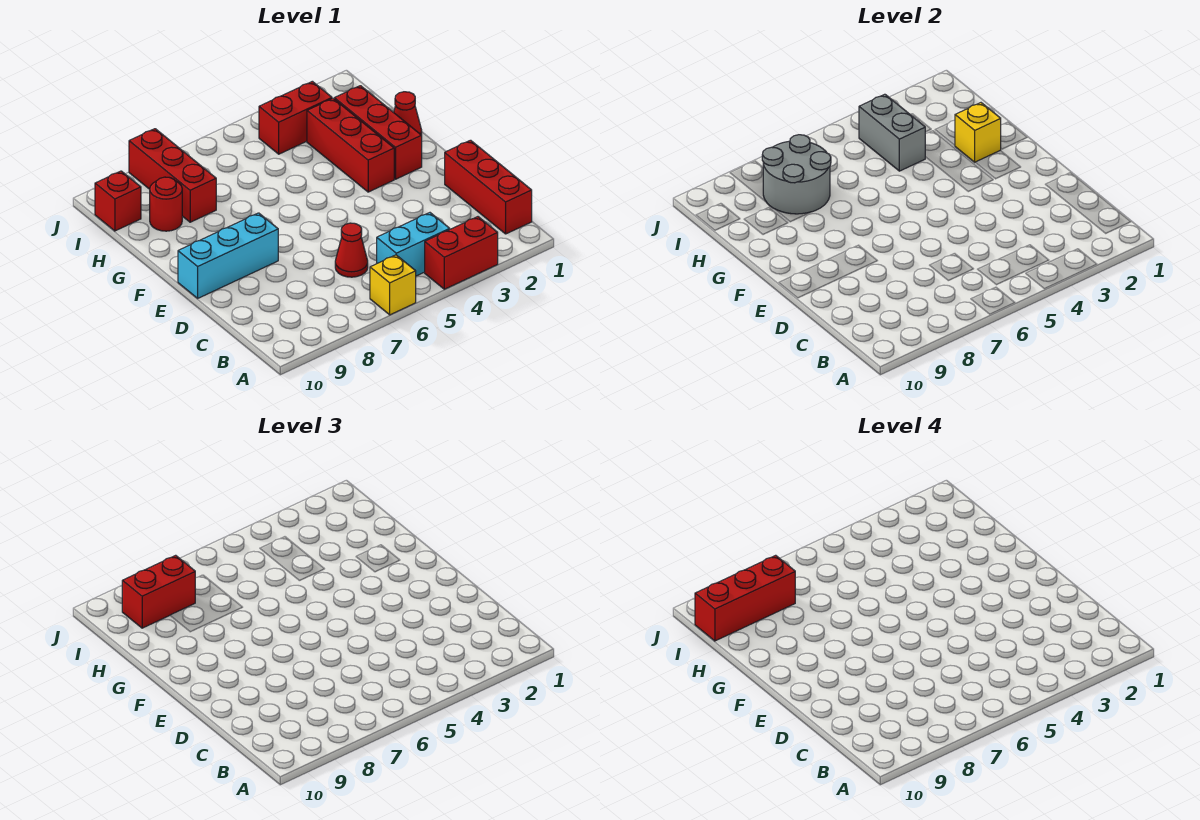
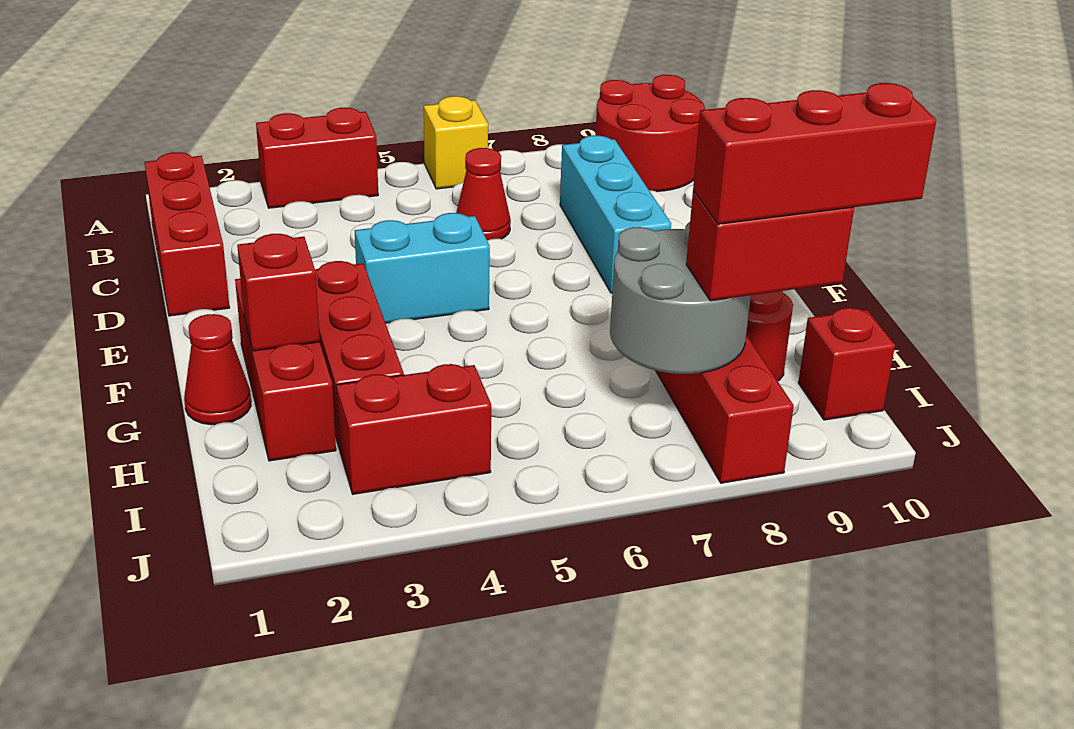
none -> red 2x2 round brick [595,75,705,192]
cyan 1x2 brick [377,213,450,276] -> cyan 1x2 brick moved to [355,213,490,323]
cyan 1x3 brick [178,213,278,298] -> cyan 1x3 brick turned to [560,135,671,293]
yellow 1x1 brick [955,103,1001,162] -> red 1x1 brick [237,234,320,351]
grey 1x2 brick [859,94,925,171] -> none

